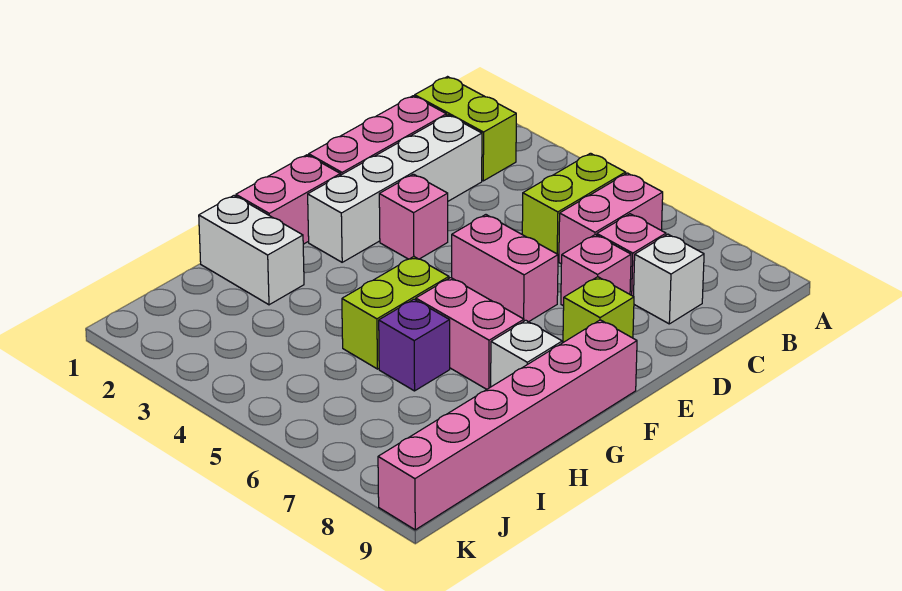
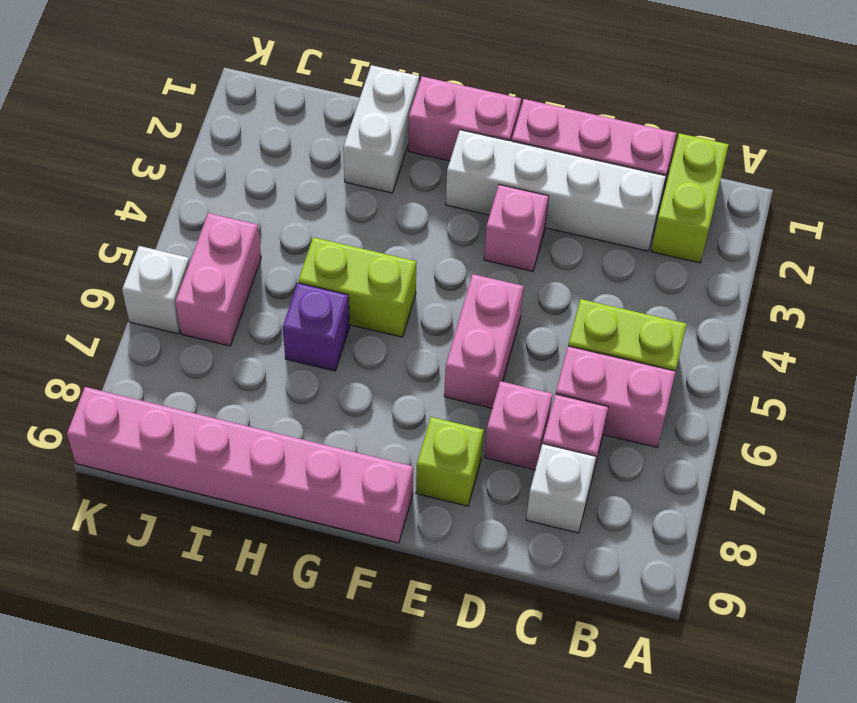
pink 1x2 brick [416,278,524,389] -> pink 1x2 brick moved to [175,213,261,346]
white 1x1 brick [491,320,562,387] -> white 1x1 brick moved to [122,246,190,334]

